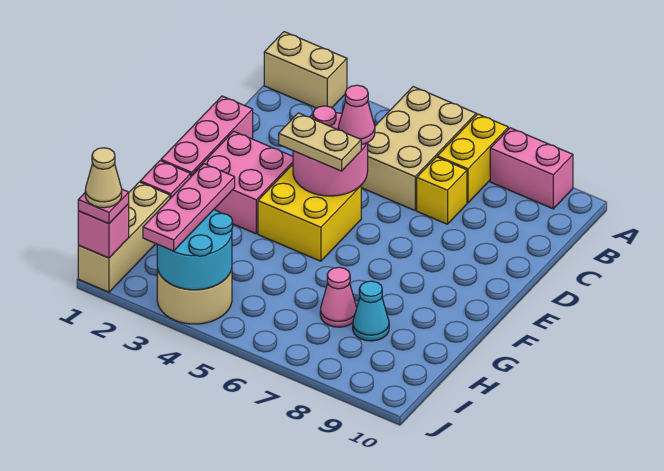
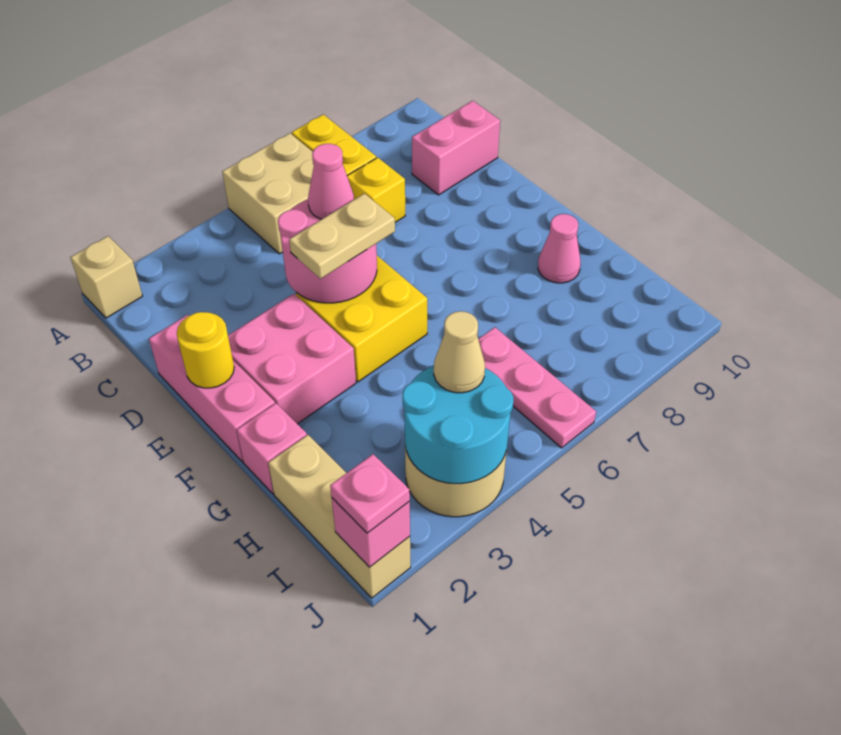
tan 1x2 brick [264,32,347,108] -> tan 1x1 brick [70,236,142,318]
tan 2x3 brick [361,87,476,210] -> tan 2x2 brick [222,133,314,254]
pink 1x2 brick [490,128,573,209] -> pink 1x2 brick moved to [412,101,500,195]
none -> yellow 1x1 round brick [177,312,234,388]
pink 1x3 plate [143,164,235,251] -> pink 1x3 plate moved to [478,327,596,448]
pink 1x1 cone [320,267,357,327] -> pink 1x1 cone moved to [538,214,581,283]
cyan 1x1 cone [353,281,389,341] -> none
tan 1x1 cone [85,148,122,208] -> tan 1x1 cone moved to [434,311,485,393]

